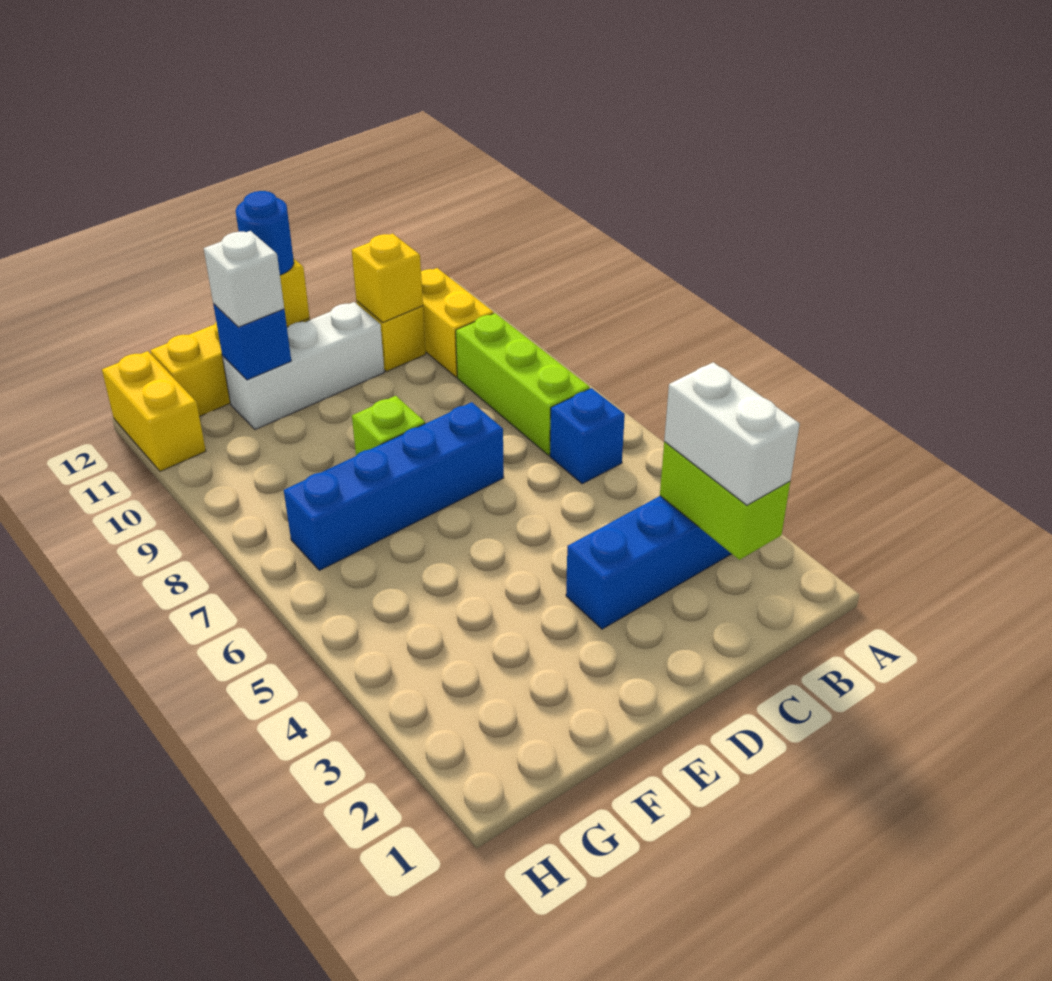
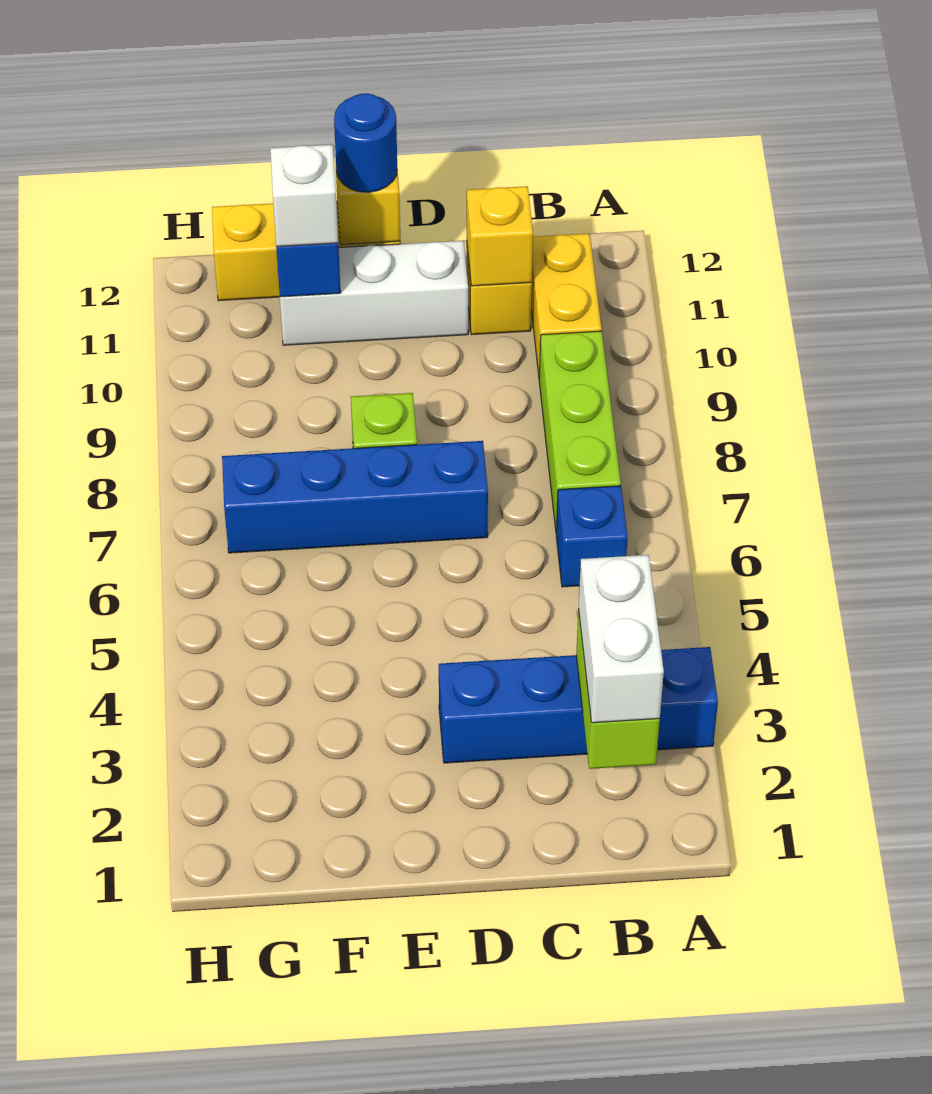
yellow 1x2 brick [102,351,206,471] -> none

